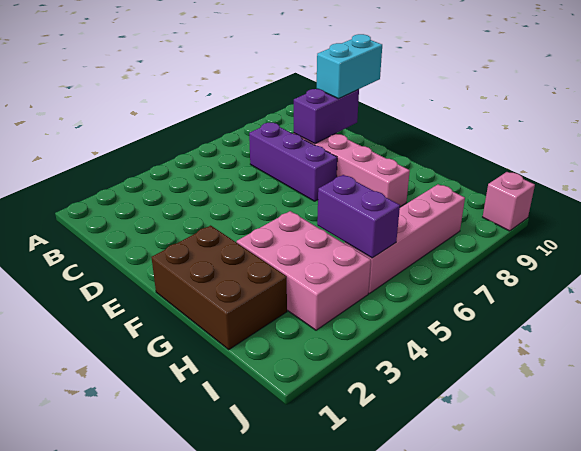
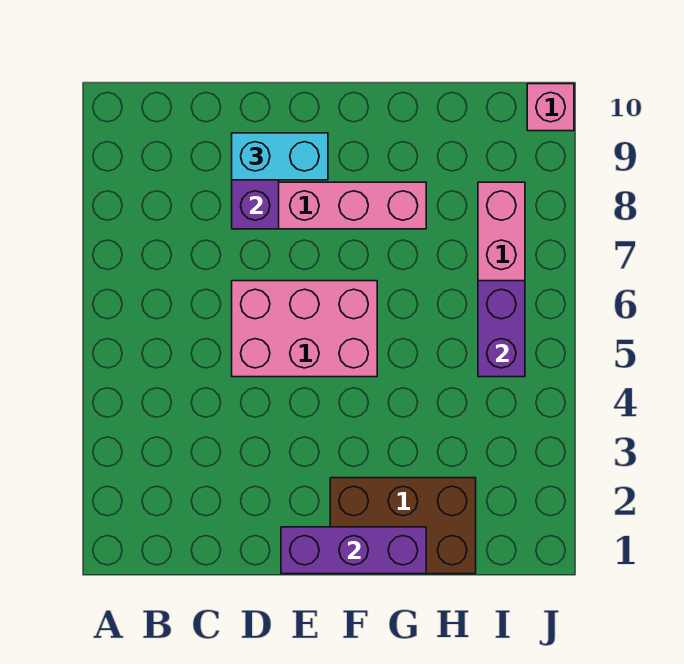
purple 1x3 brick [249,123,337,201] -> purple 1x3 brick moved to [281,527,426,574]
cyan 1x2 brick [317,34,382,99] -> cyan 1x2 brick turned to [232,133,328,180]
pink 2x3 brick [237,211,371,330] -> pink 2x3 brick moved to [232,281,377,377]
purple 1x2 brick [317,175,400,258] -> purple 1x2 brick turned to [478,281,525,377]

